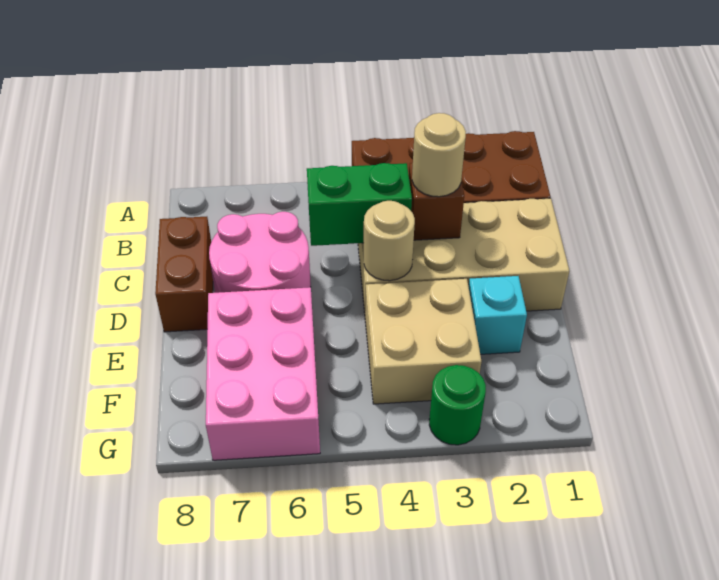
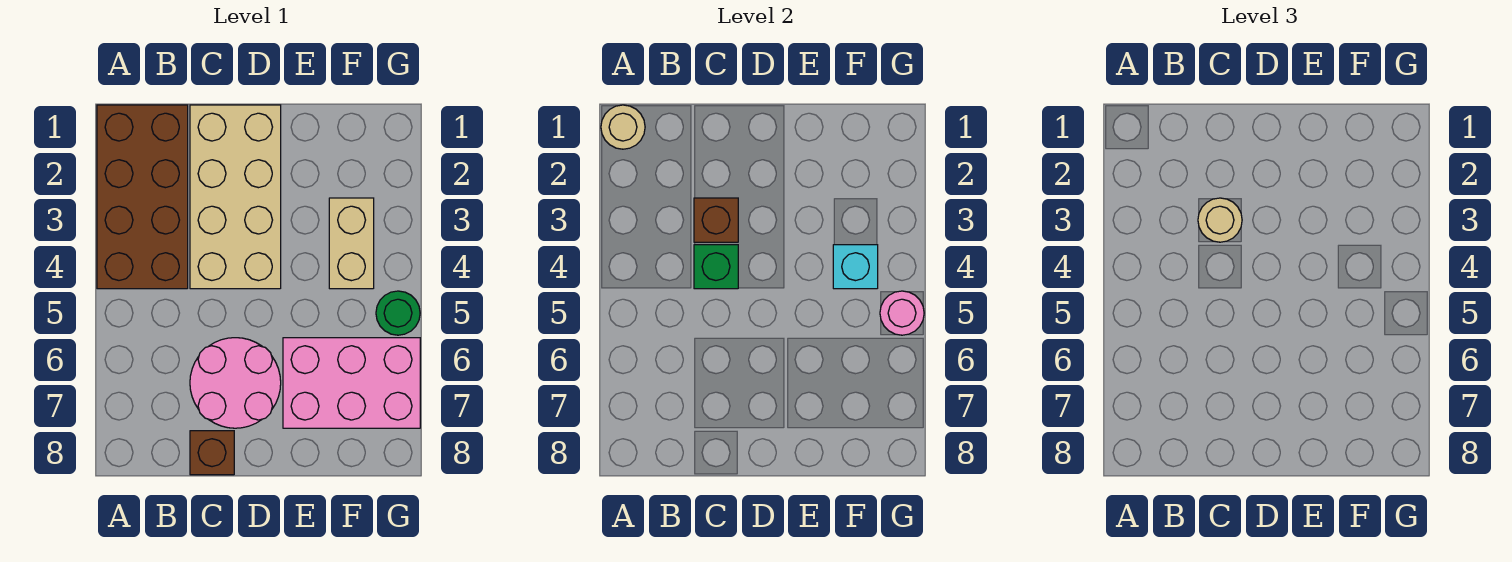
green 1x2 brick [307,163,412,246] -> green 1x1 brick [694,245,738,289]
brown 1x2 brick [155,217,213,332] -> brown 1x1 brick [190,431,234,475]
tan 1x1 round brick [364,201,415,281] -> tan 1x1 round brick moved to [601,105,645,149]
cyan 1x1 brick [469,276,527,354] -> cyan 1x1 brick moved to [833,245,878,289]
tan 2x2 brick [365,279,481,404] -> tan 1x2 brick [329,198,374,289]
green 1x1 round brick [429,365,486,445] -> green 1x1 round brick moved to [376,291,420,335]
none -> pink 1x1 round brick [880,291,924,335]

